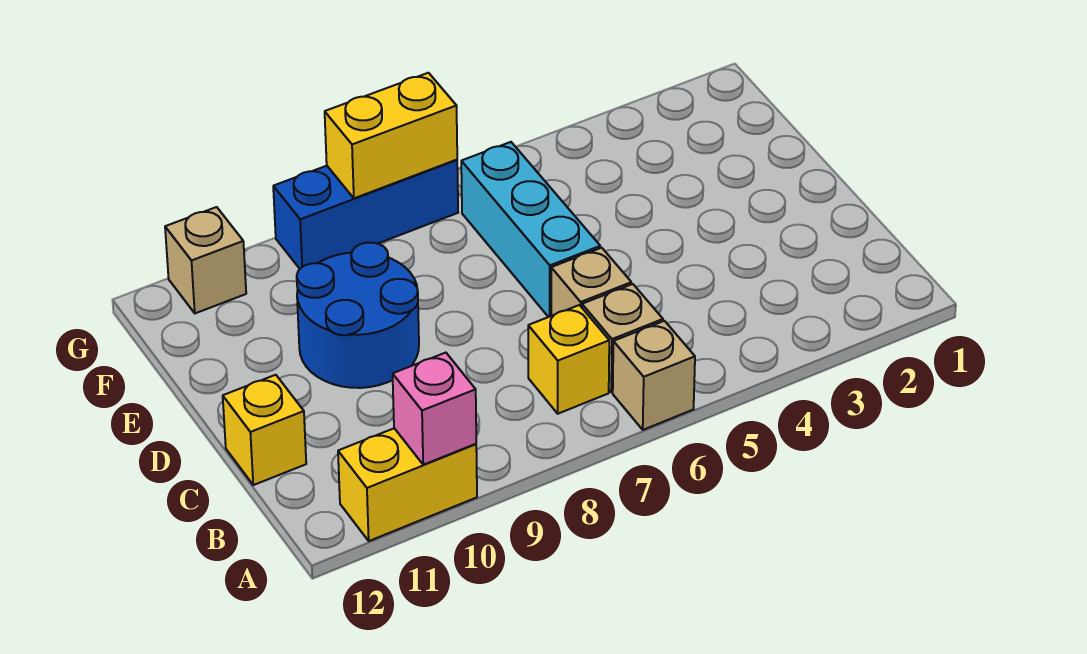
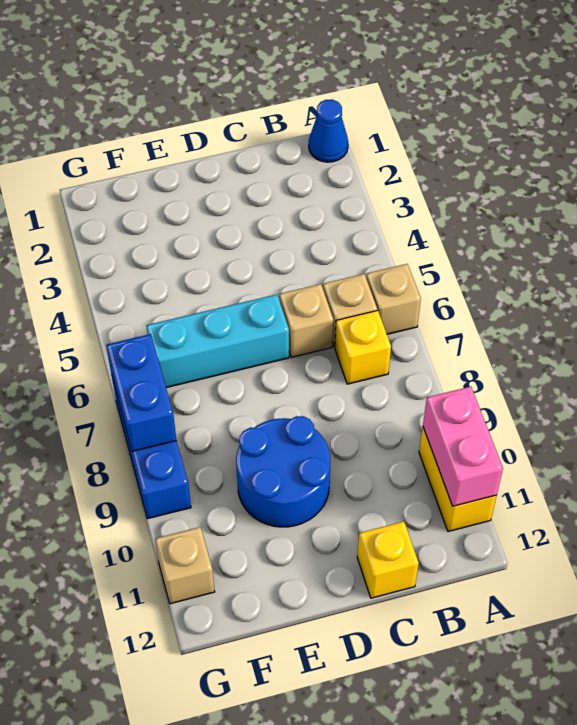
none -> blue 1x1 cone [309,99,348,162]
pink 1x1 brick [393,353,476,465] -> pink 1x2 brick [423,387,503,506]
yellow 1x2 brick [325,73,457,198] -> blue 1x2 brick [106,334,176,452]

